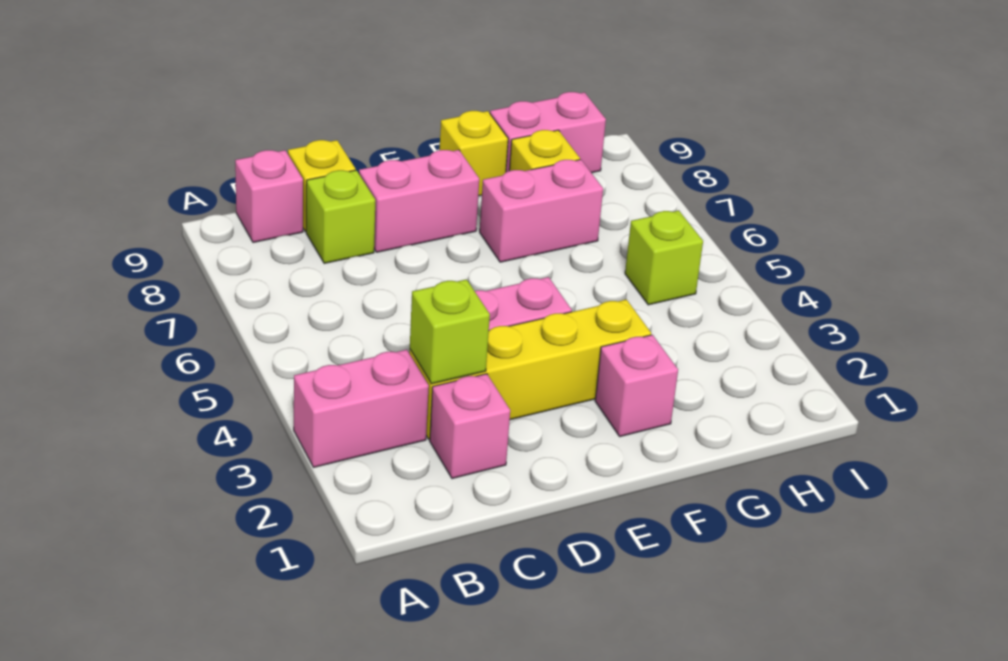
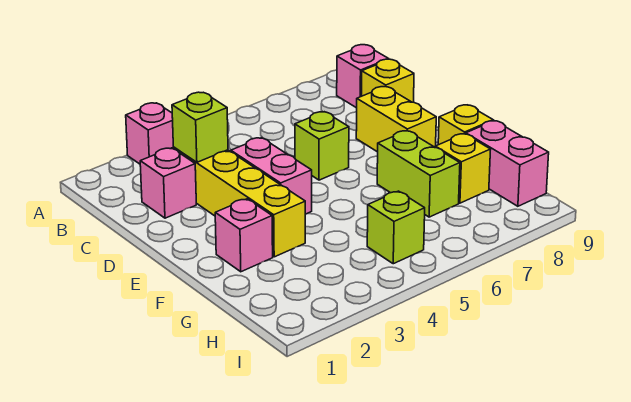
pink 1x2 brick [294,350,429,467] -> pink 1x1 brick [126,103,174,164]
lime 1x1 brick [306,170,375,263] -> lime 1x1 brick moved to [295,112,349,180]
pink 1x2 brick [359,150,479,252] -> yellow 1x2 brick [356,87,436,152]
pink 1x2 brick [480,160,603,262] -> lime 1x2 brick [377,131,460,217]

